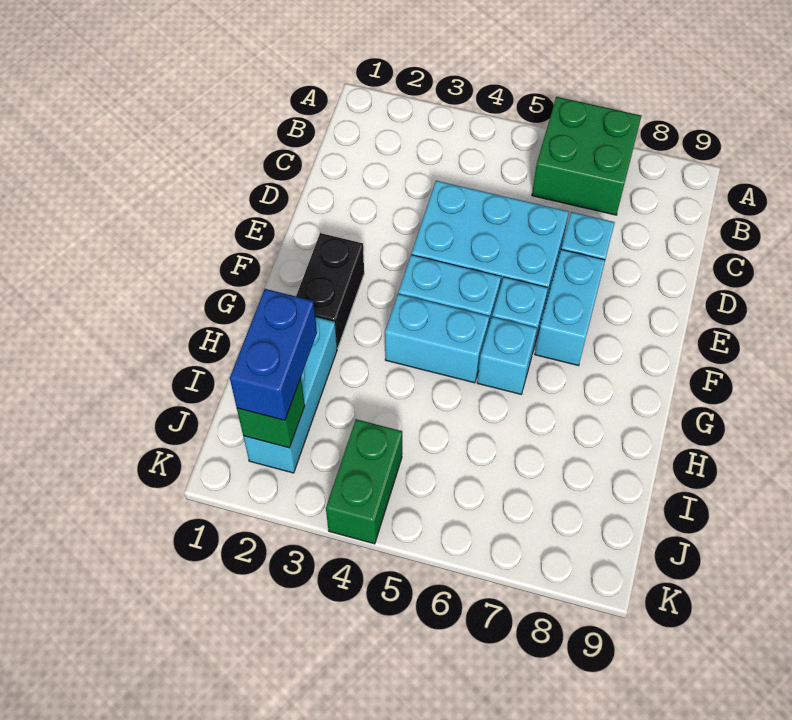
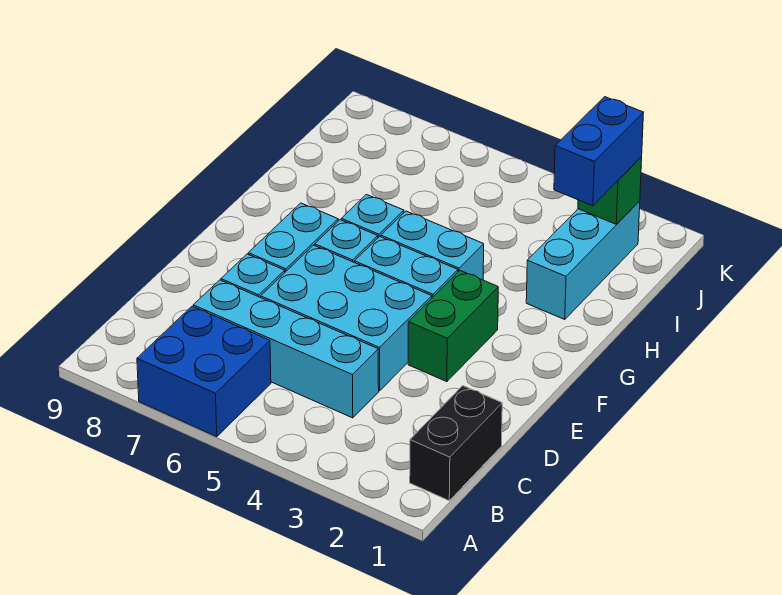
green 2x2 brick [532,97,641,215] -> blue 2x2 brick [137,306,271,437]
none -> cyan 1x4 brick [193,280,379,418]
black 1x2 brick [296,233,364,348] -> black 1x2 brick moved to [410,386,502,500]
green 1x2 brick [326,419,402,544] -> green 1x2 brick moved to [408,271,498,382]

